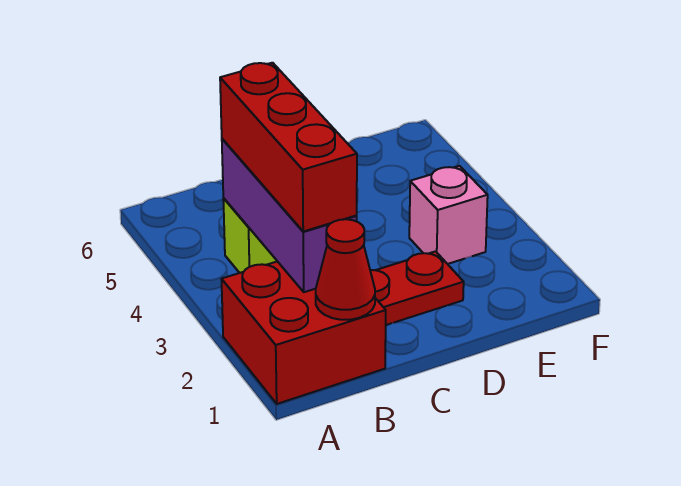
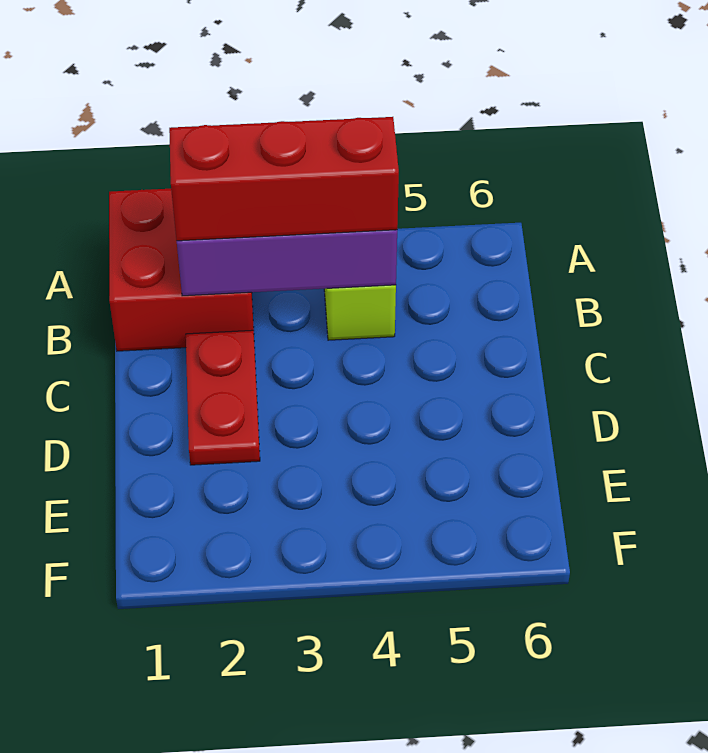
red 1x1 cone [316,219,375,320] -> none
pink 1x1 brick [409,166,488,264] -> none

